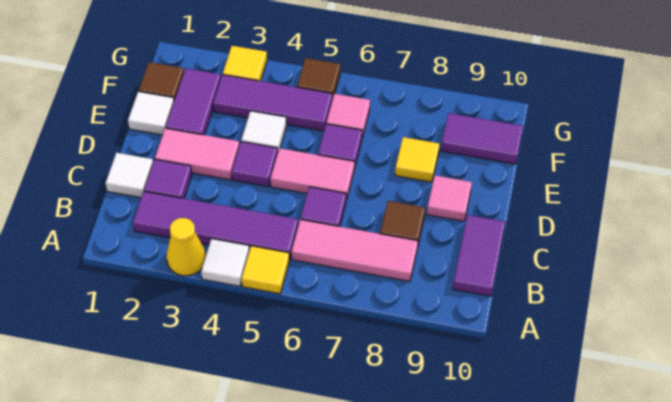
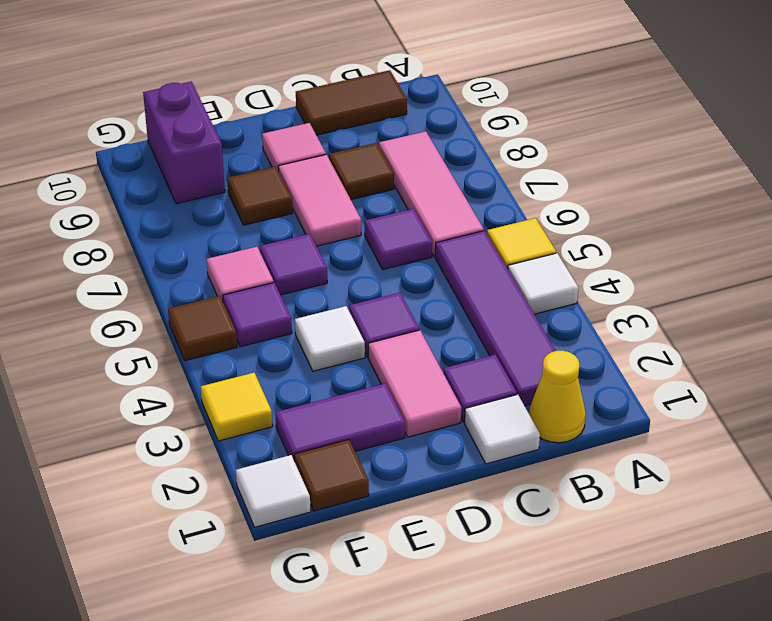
yellow 1x1 cone [166,218,206,276] -> yellow 1x1 cone moved to [529,351,586,443]
purple 1x2 tile [453,215,505,296] -> brown 1x2 tile [296,70,407,135]
pink 1x2 tile [270,148,354,200] -> pink 1x2 tile moved to [278,155,361,246]
white 1x1 tile [128,91,174,135] -> white 1x1 tile moved to [236,455,311,527]
yellow 1x1 tile [395,137,439,182] -> brown 1x1 tile [227,166,292,225]
purple 1x3 tile [213,75,332,131] -> purple 1x1 tile [223,283,292,347]
purple 1x2 tile [441,113,523,164] -> purple 1x2 brick [143,81,225,204]

